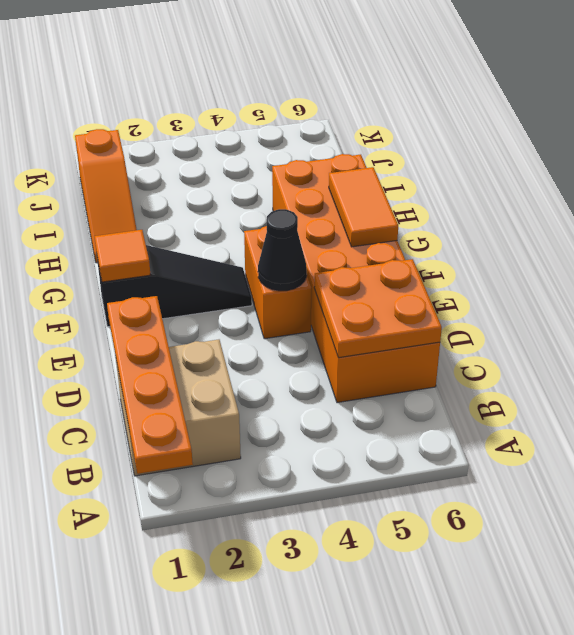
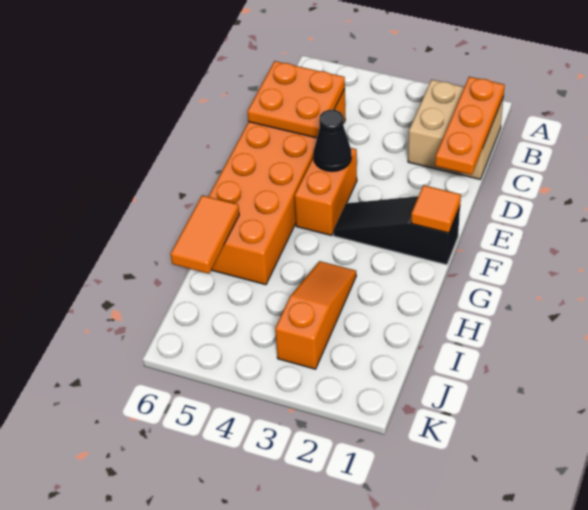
orange 1x4 plate [107,296,193,474] -> orange 1x3 plate [435,77,505,175]
orange 1x2 tile [329,167,398,247] -> orange 1x2 tile moved to [171,195,239,274]
orange 1x3 slope [75,129,137,263] -> orange 1x3 slope moved to [275,261,356,369]

